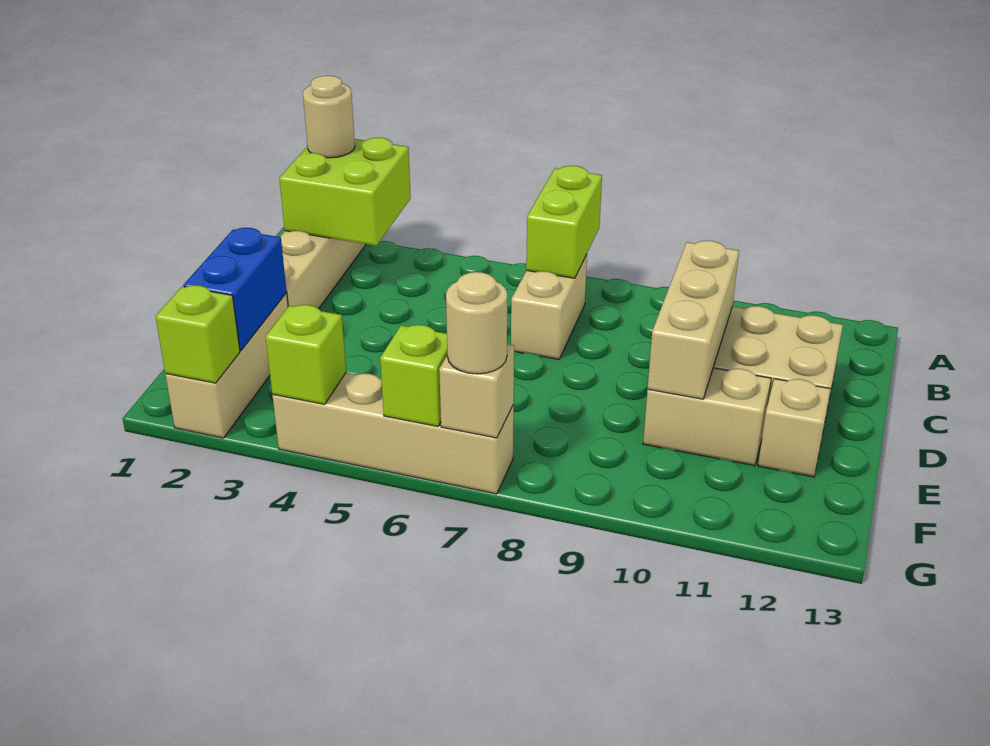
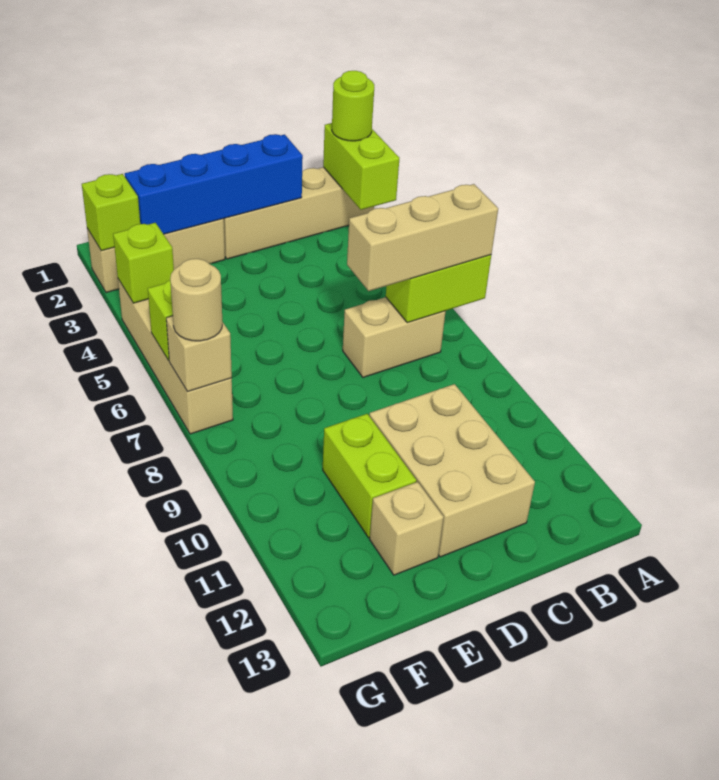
lime 2x2 brick [279,138,411,246] -> lime 1x2 brick [323,123,399,210]
tan 1x1 round brick [303,76,355,158] -> lime 1x1 round brick [332,71,374,141]
tan 1x3 brick [648,241,739,399] -> tan 1x3 brick moved to [347,184,498,291]
blue 1x2 brick [183,228,287,350] -> blue 1x4 brick [125,134,303,234]
tan 1x2 brick [643,368,771,466] -> lime 1x2 brick [323,414,416,538]

